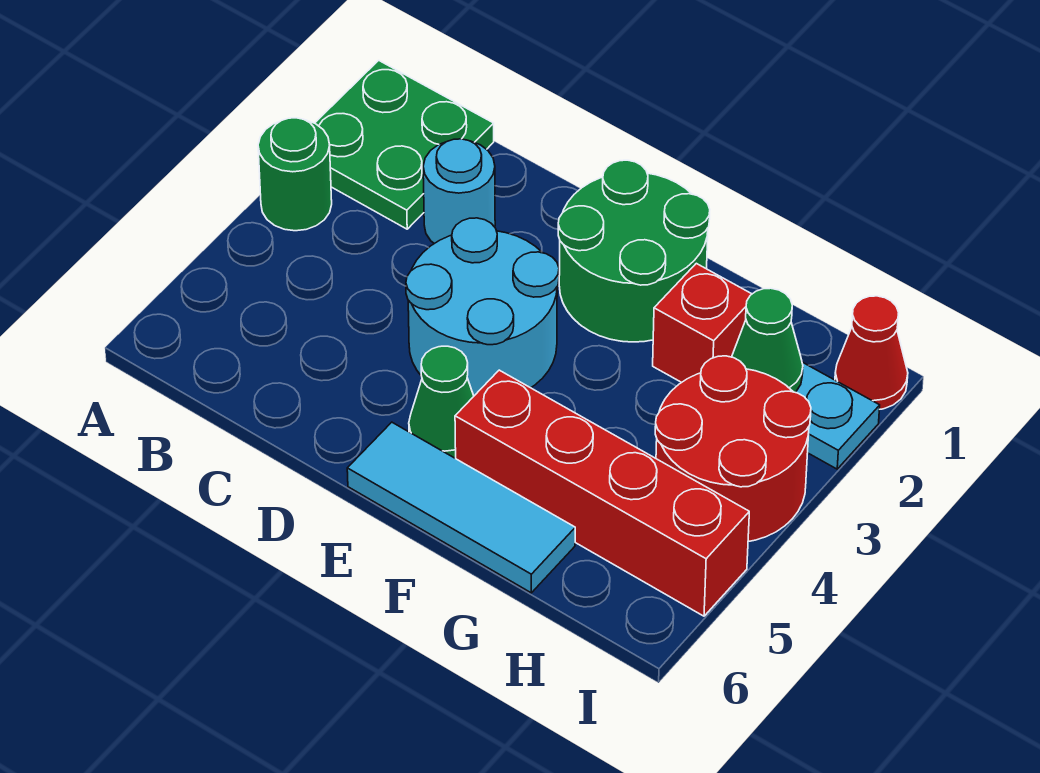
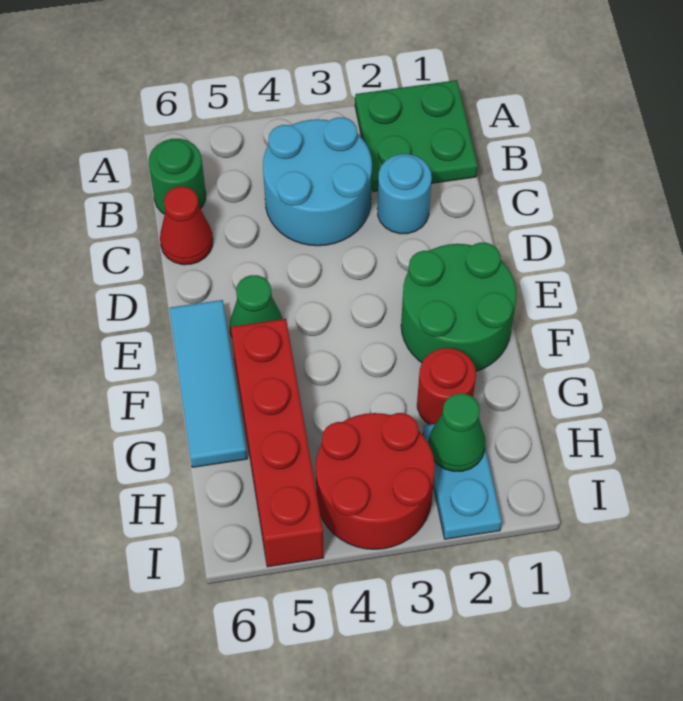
green 1x1 round brick [258,118,332,231] -> green 1x1 round brick moved to [149,139,206,214]
cyan 2x2 round brick [406,218,559,396] -> cyan 2x2 round brick moved to [263,117,372,246]
red 1x1 brick [653,263,752,382] -> red 1x1 round brick [417,348,476,425]
red 1x1 cone [835,296,908,410] -> red 1x1 cone moved to [160,186,213,265]

